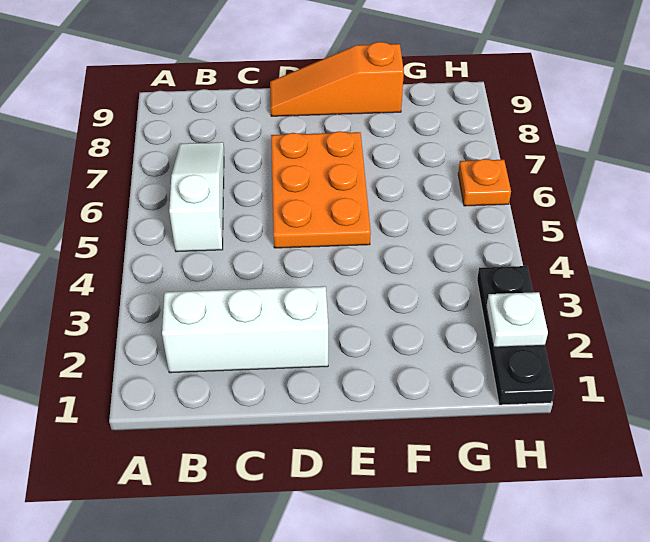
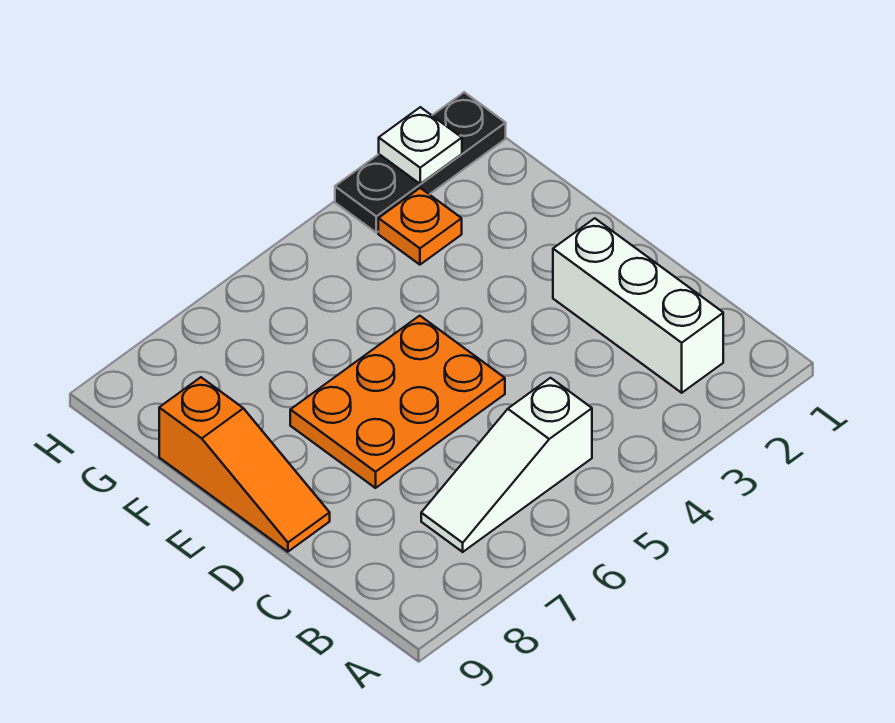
orange 1x1 plate [458,159,511,206] -> orange 1x1 plate moved to [378,188,462,265]

